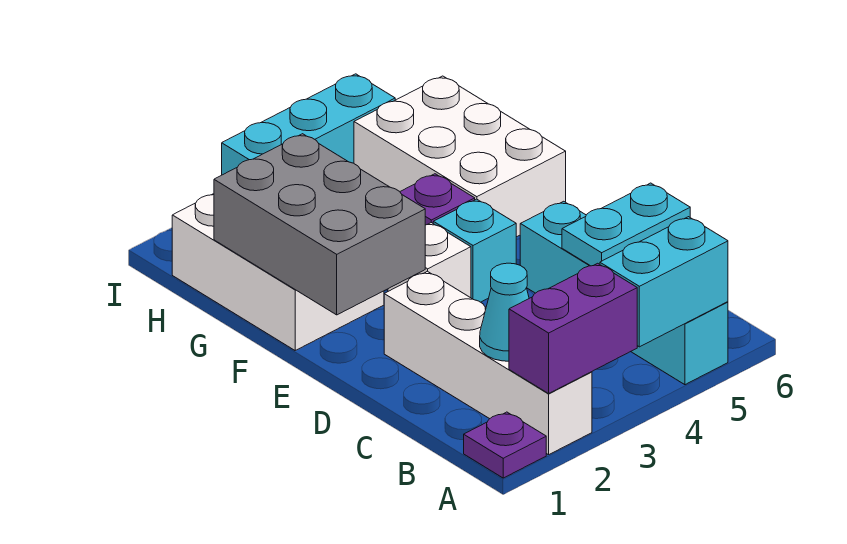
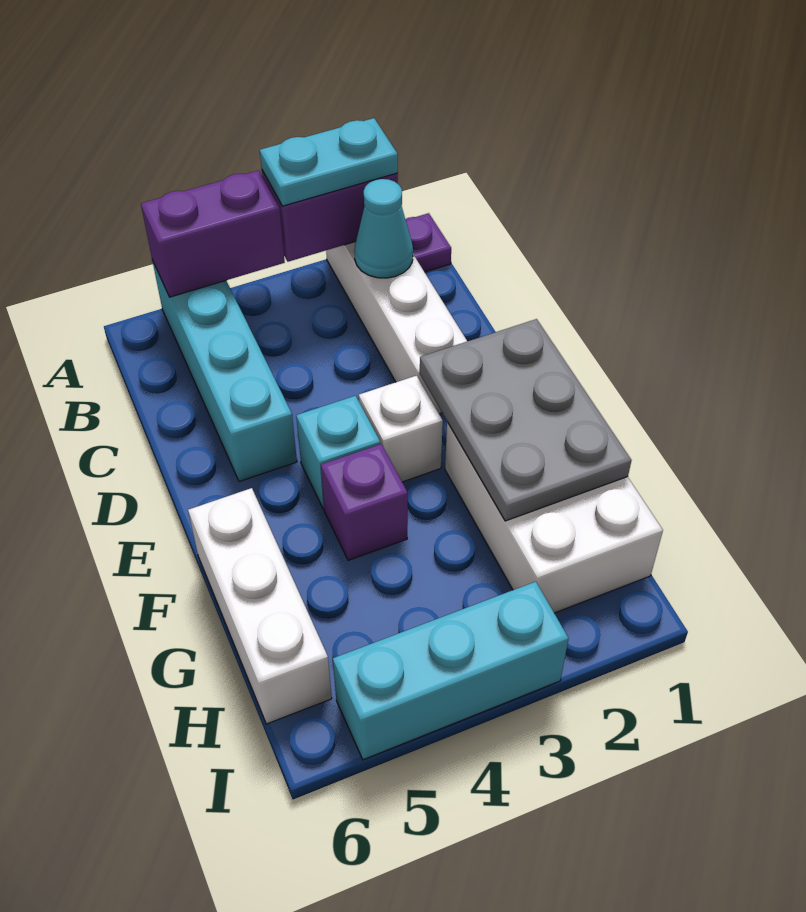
cyan 1x2 brick [600,217,728,347] -> purple 1x2 brick [141,170,285,297]
cyan 1x2 plate [562,183,690,266] -> cyan 1x2 plate moved to [260,118,398,206]
grey 2x3 brick [214,134,425,315] -> grey 2x3 plate [420,319,632,521]
white 2x3 brick [354,76,566,237] -> white 1x3 brick [188,488,332,724]

